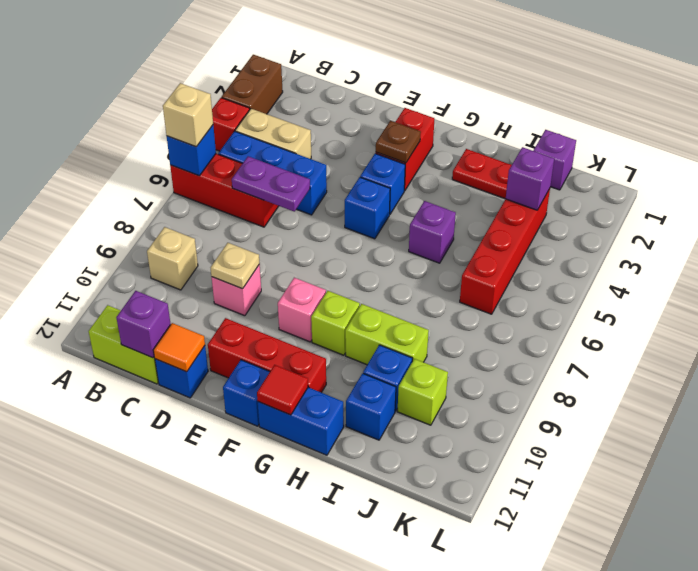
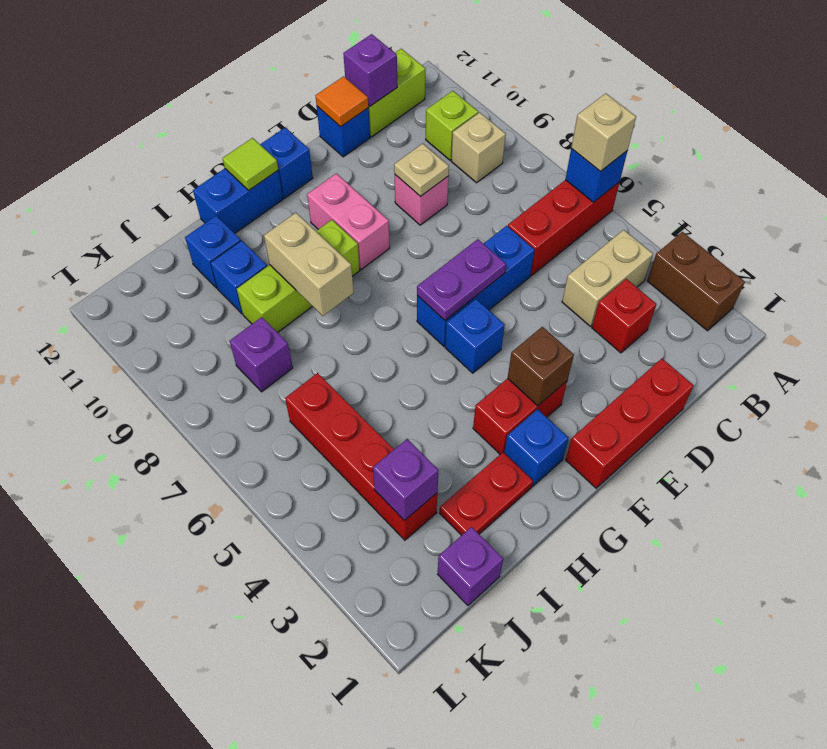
red 1x1 brick [212,98,250,151] -> red 1x1 brick moved to [592,279,656,353]
blue 1x3 brick [218,131,327,215] -> blue 1x3 brick moved to [417,226,535,346]
purple 1x2 plate [232,156,310,211] -> purple 1x2 plate moved to [417,239,506,320]
red 1x3 brick [208,318,326,393] -> red 1x3 brick moved to [566,359,694,488]
red 1x2 brick [376,108,434,191] -> red 1x2 brick turned to [473,378,567,454]
brown 1x1 plate [376,121,421,163] -> brown 1x1 brick [508,327,574,406]
blue 1x1 brick [360,153,405,214] -> blue 1x1 brick moved to [504,409,569,486]
pink 1x1 brick [278,278,326,342] -> pink 1x2 brick [307,173,390,269]
red 1x1 tile [257,365,308,415] -> lime 1x1 tile [223,138,278,190]
purple 1x1 brick [409,201,456,263] -> purple 1x1 brick moved to [230,317,293,392]
none -> tan 1x2 brick [264,213,354,316]
lime 1x1 brick [398,359,448,425] -> lime 1x1 brick moved to [426,91,478,160]

